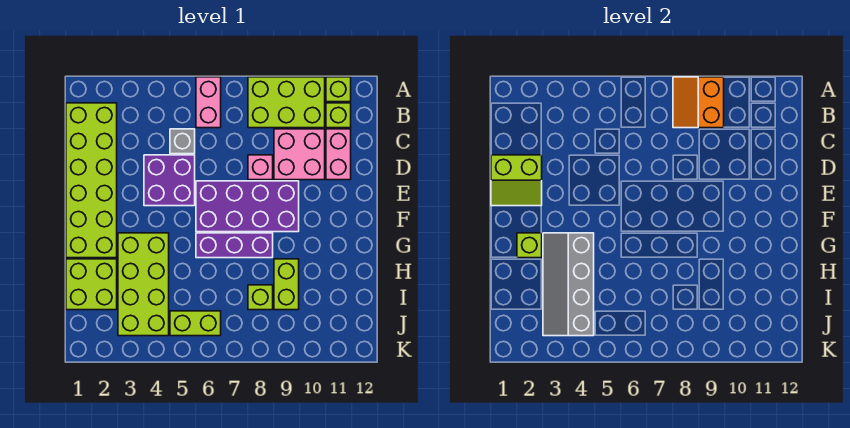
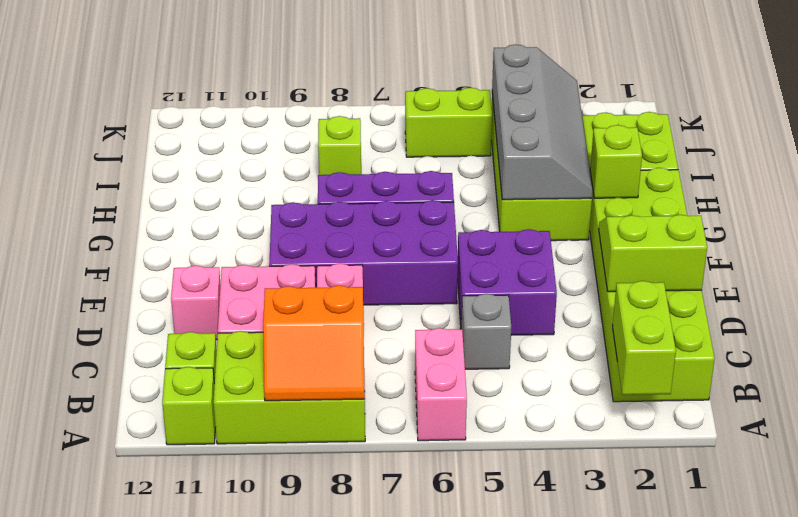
orange 2x2 slope [673,77,724,128] -> orange 2x2 slope turned to [263,285,365,401]
pink 1x2 brick [326,129,351,180] -> pink 1x1 brick [171,266,221,340]
lime 1x2 brick [274,259,299,310] -> lime 1x2 brick moved to [613,281,676,395]

